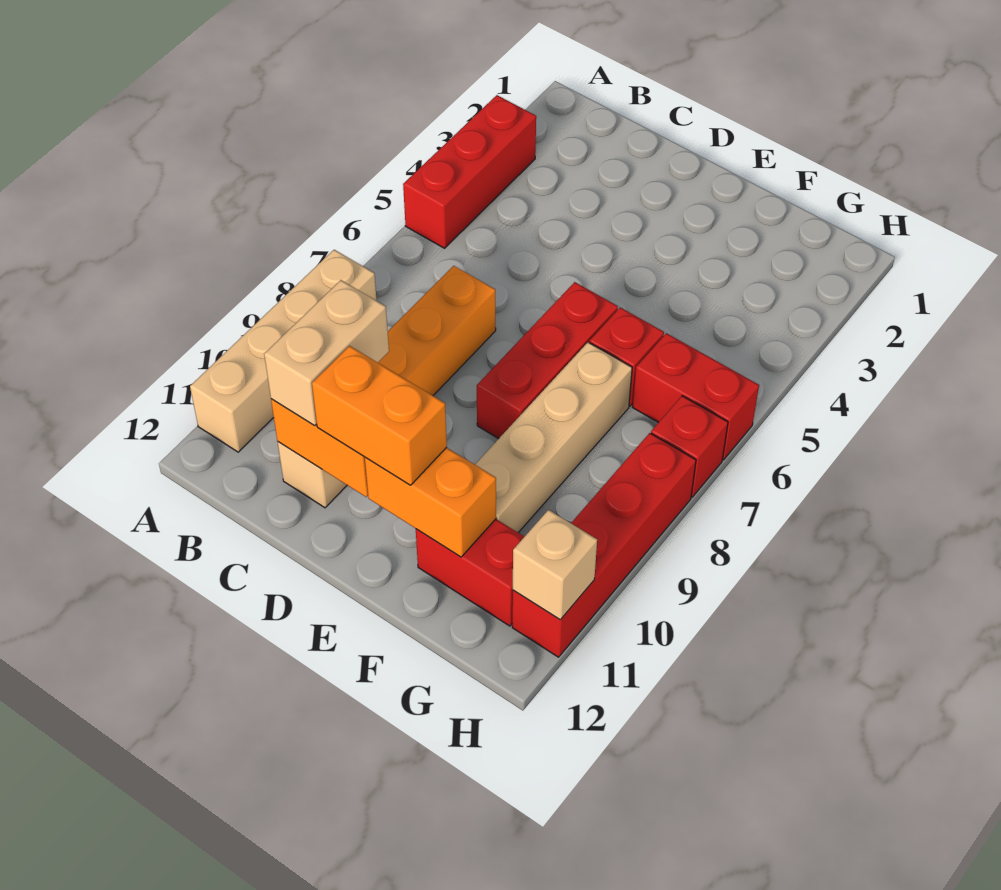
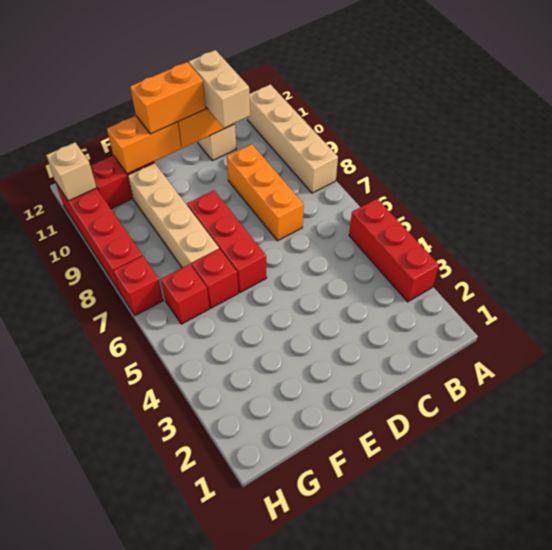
red 1x2 brick [633,333,759,460] -> red 1x1 brick [161,264,209,324]

